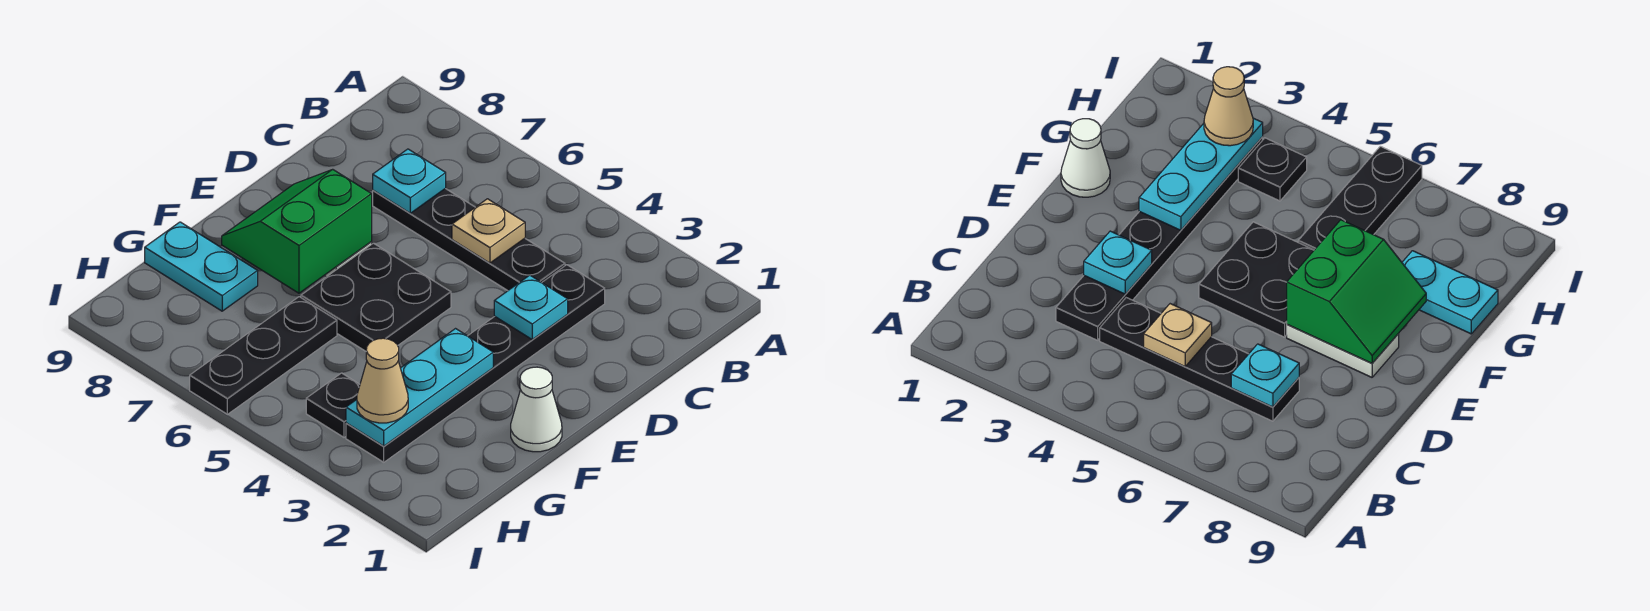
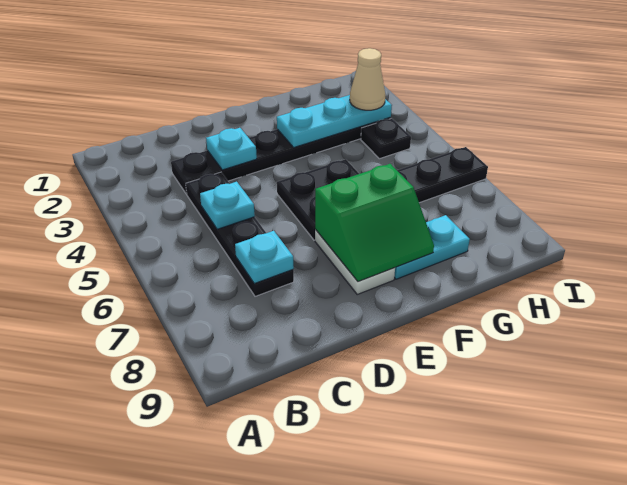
tan 1x1 plate [452,199,525,263] -> cyan 1x1 plate [200,182,255,229]
white 1x1 cone [511,367,562,452] -> none
cyan 1x2 plate [145,222,258,311] -> cyan 1x2 plate turned to [394,215,470,279]

